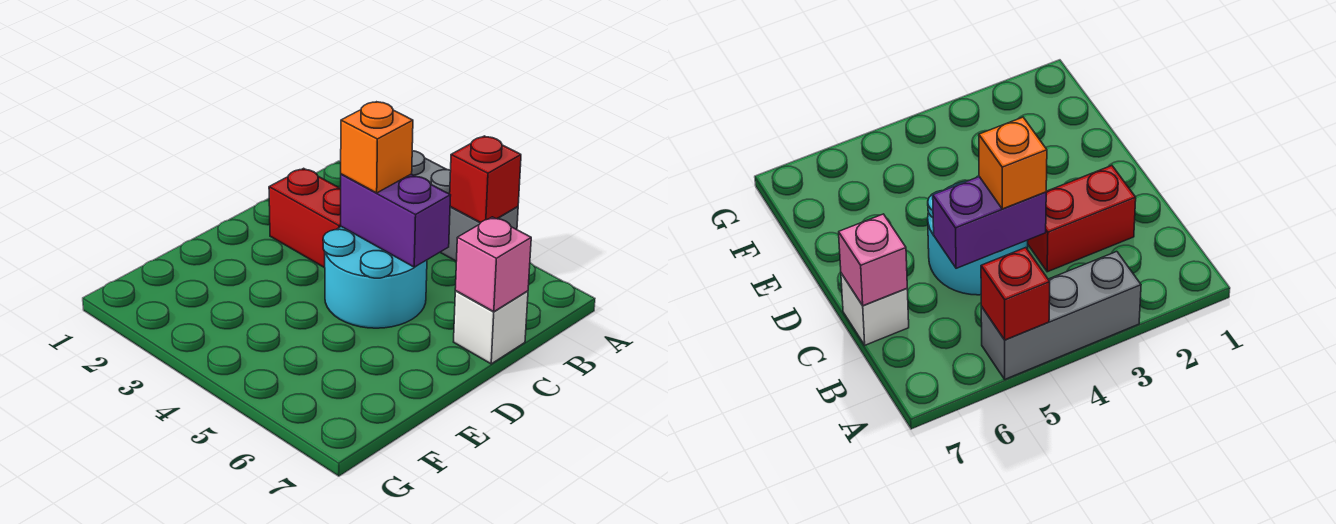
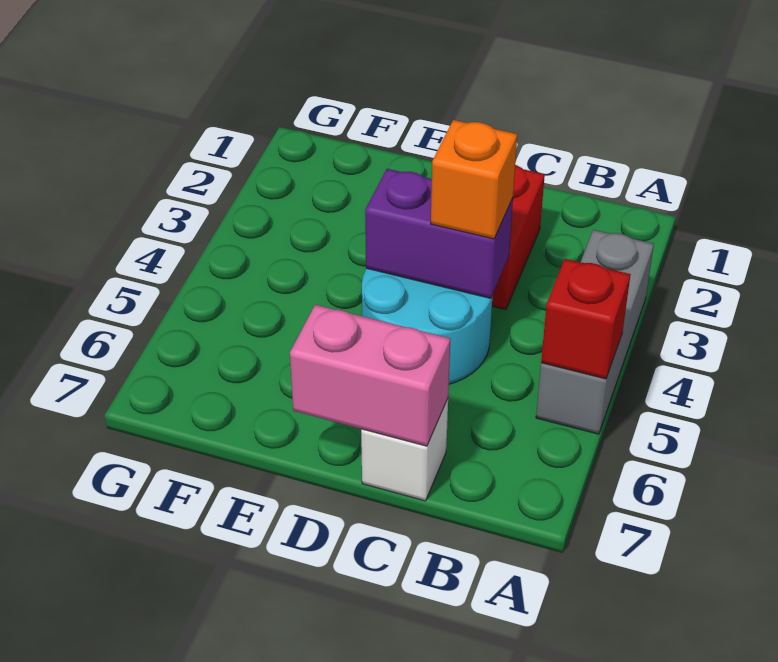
purple 1x2 brick [341,174,451,267] -> purple 1x2 brick turned to [365,169,513,298]
pink 1x1 brick [455,217,531,312] -> pink 1x2 brick [290,305,450,446]

